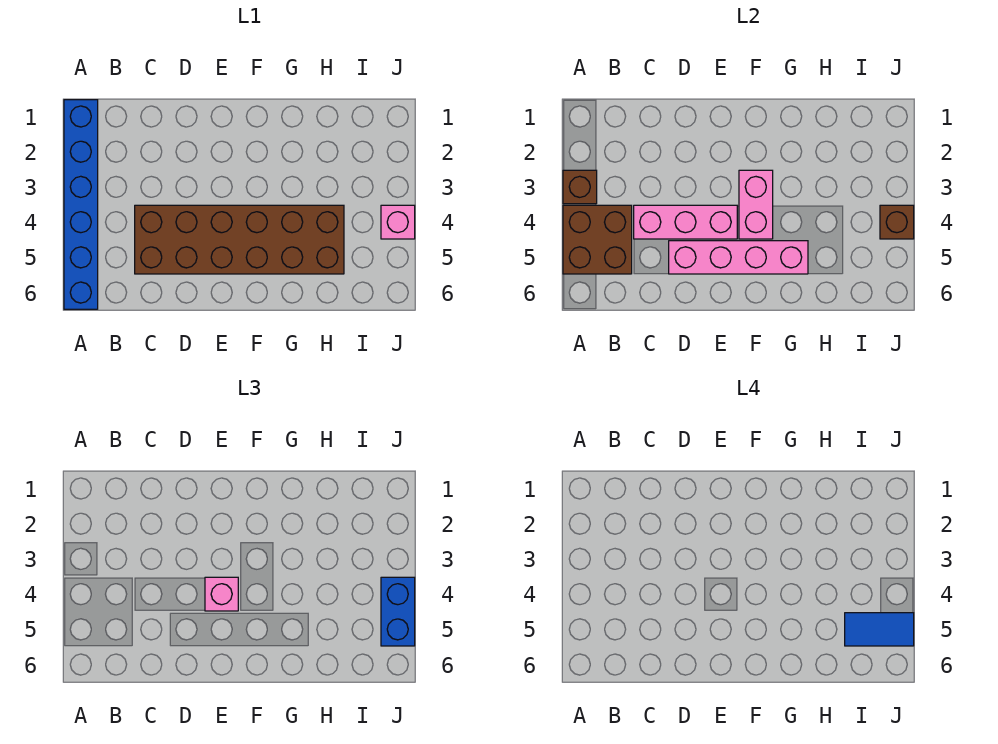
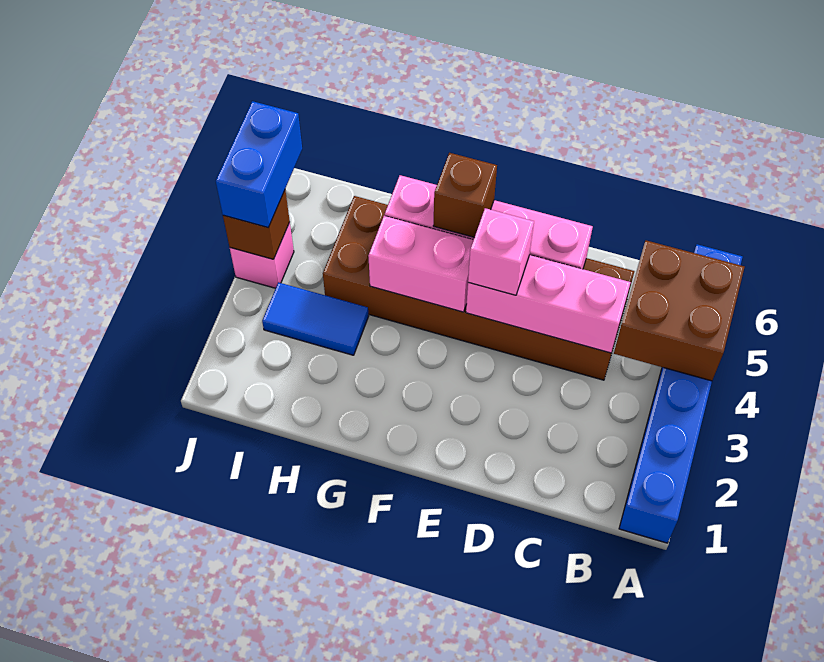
brown 1x1 brick [563,170,597,204] -> brown 1x1 brick moved to [433,153,497,237]
pink 1x2 brick [739,170,773,239] -> pink 1x2 brick turned to [368,216,473,312]
blue 1x2 tile [845,613,914,646] -> blue 1x2 tile moved to [262,282,369,355]

